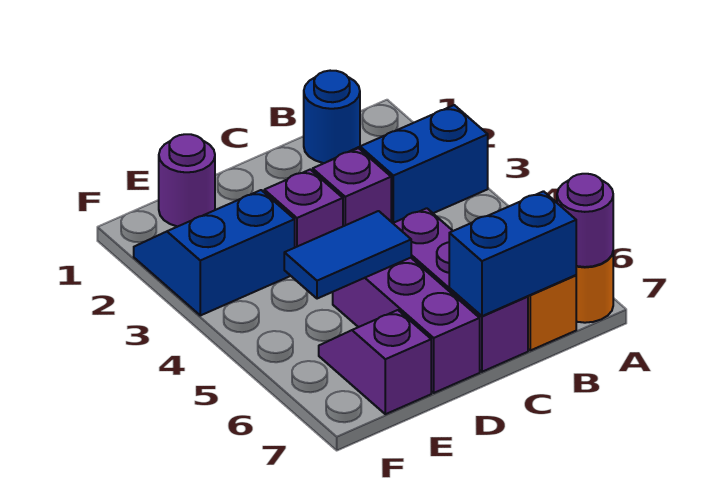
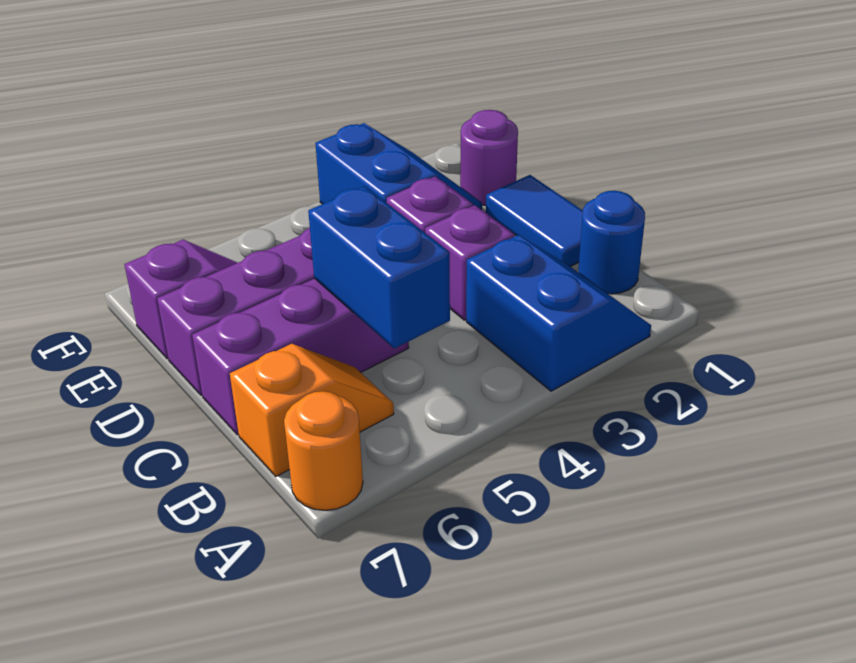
purple 1x1 round brick [557,174,613,267] -> none
blue 1x2 brick [449,191,576,316] -> blue 1x2 brick moved to [308,186,450,349]
blue 1x2 tile [284,211,411,299] -> blue 1x2 tile moved to [486,175,583,267]

